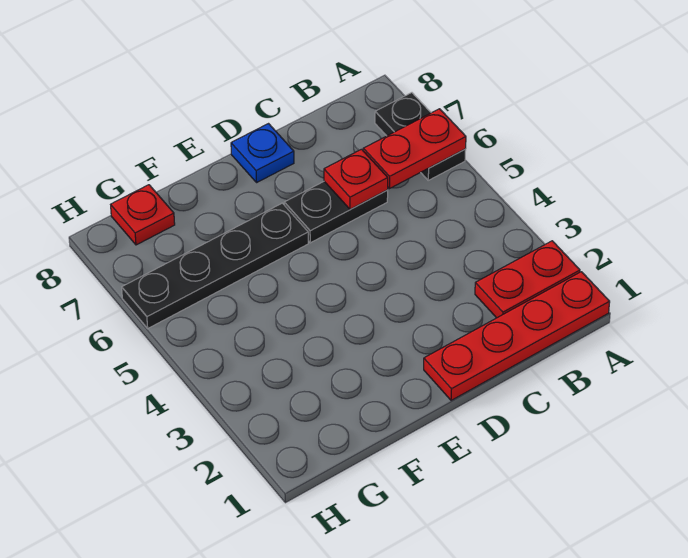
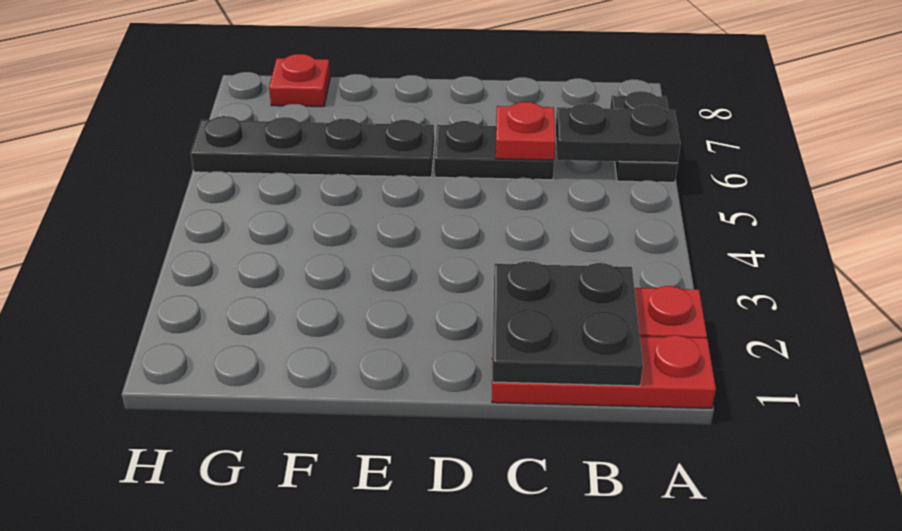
red 1x4 plate [424,272,610,400] -> red 1x3 plate [492,335,716,408]
red 1x2 plate [363,109,466,188] -> black 1x2 plate [556,103,681,163]
none -> black 2x2 plate [492,261,643,386]
blue 1x1 plate [231,124,294,182] -> none

